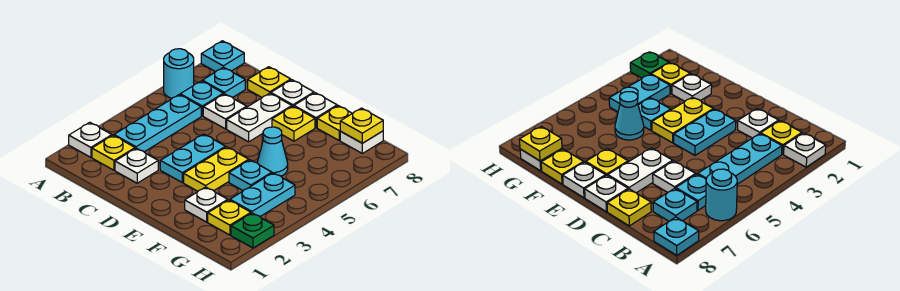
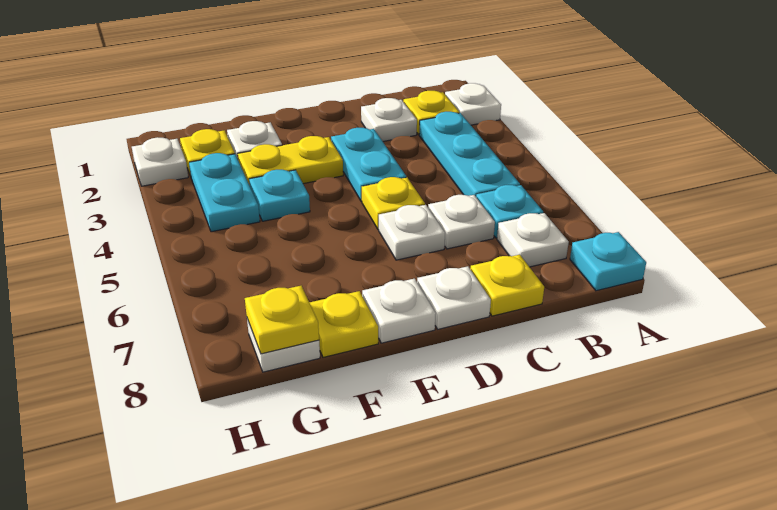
cyan 1x1 round brick [164,49,194,98] -> none
cyan 1x1 plate [202,67,245,98] -> white 1x1 plate [497,213,569,267]
white 1x2 plate [227,93,292,142] -> white 1x1 plate [379,205,445,260]
yellow 1x2 plate [184,147,249,191] -> yellow 1x2 plate turned to [238,136,343,185]
yellow 1x1 plate [272,106,315,141] -> yellow 1x1 plate moved to [362,177,425,230]
cyan 1x1 cone [257,127,288,176] -> none
green 1x1 plate [231,213,274,248] -> white 1x1 plate [132,137,188,186]

